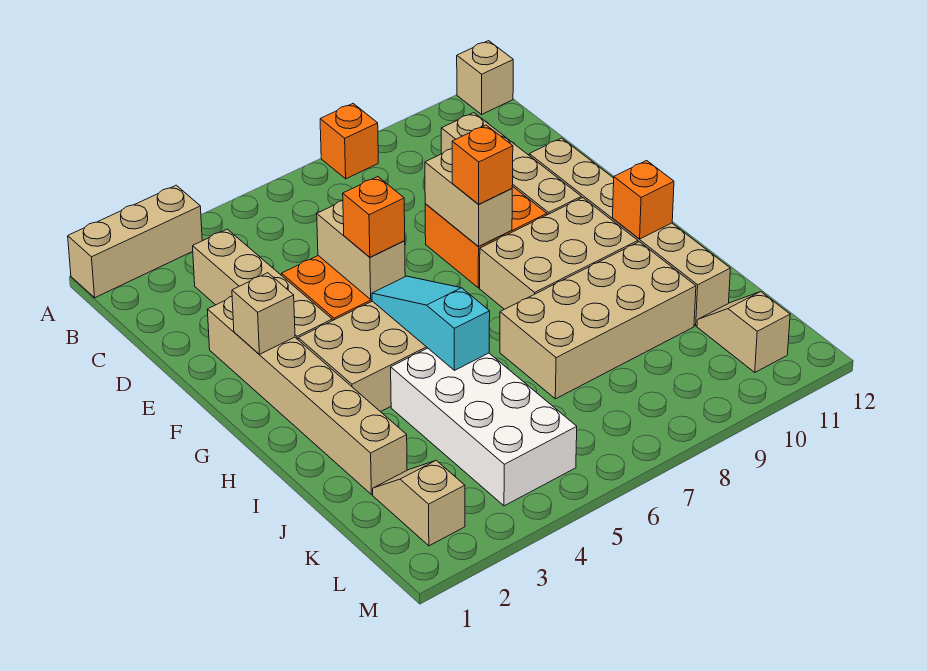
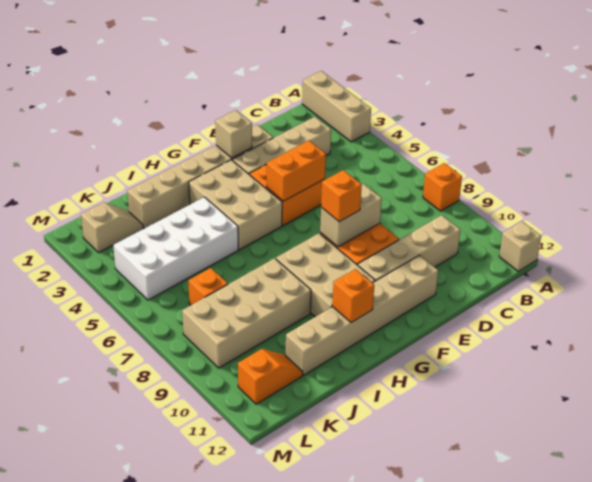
tan 1x2 brick [317,201,405,300] -> orange 1x2 brick [267,141,326,201]
orange 1x1 brick [343,177,405,257] -> orange 1x1 brick moved to [188,268,228,305]
cyan 1x3 slope [372,276,490,370] -> none
tan 2x4 brick [500,242,696,399] -> tan 2x4 brick turned to [182,258,311,368]
tan 1x2 slope [697,292,790,372] -> orange 1x2 slope [238,349,303,404]

